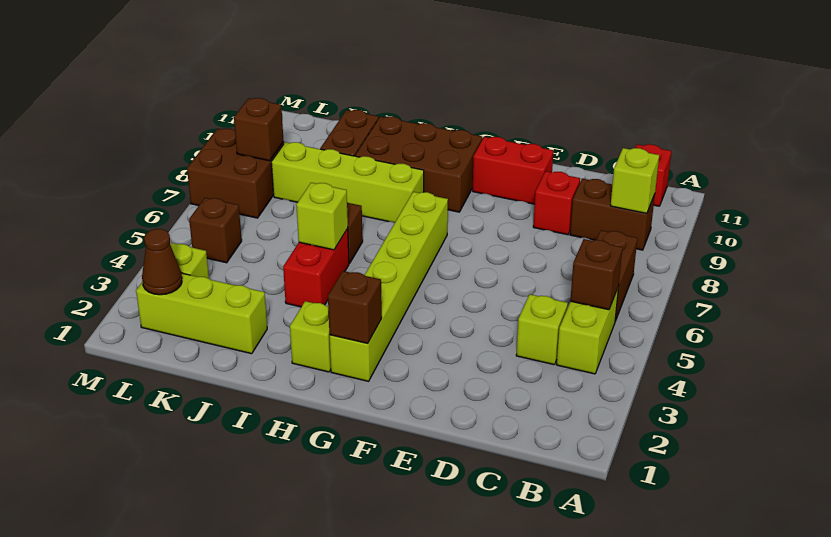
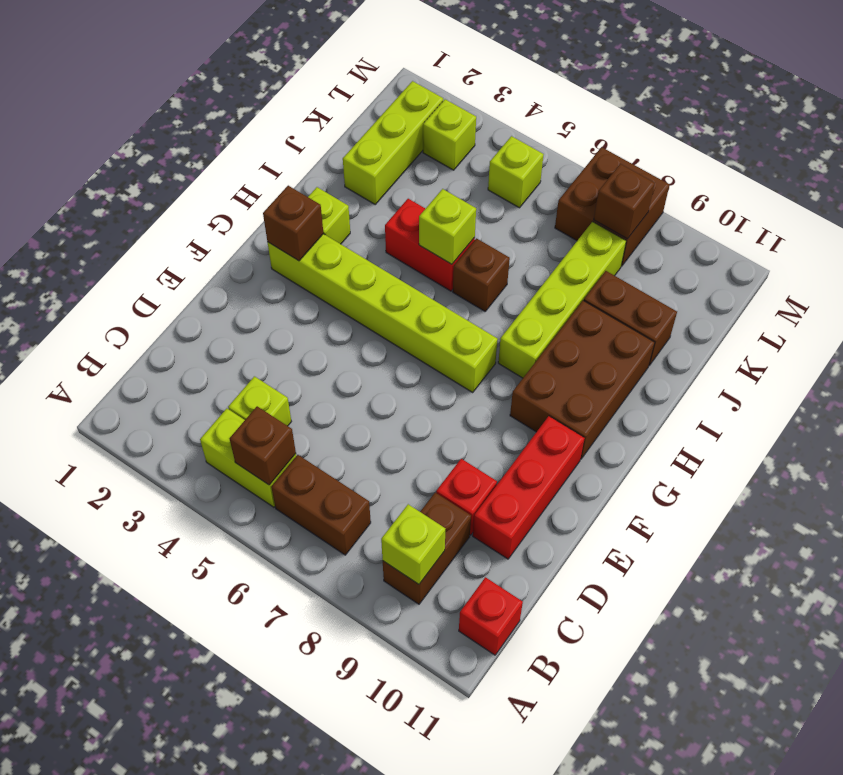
red 1x2 brick [473,137,553,204] -> red 1x3 brick [473,416,585,559]
brown 1x1 cone [142,229,182,295] -> none
brown 1x1 brick [189,198,242,263] -> lime 1x1 brick [488,136,544,208]

